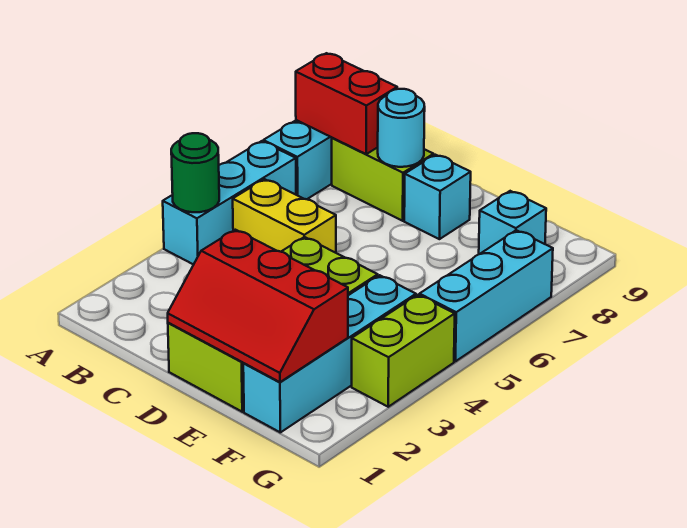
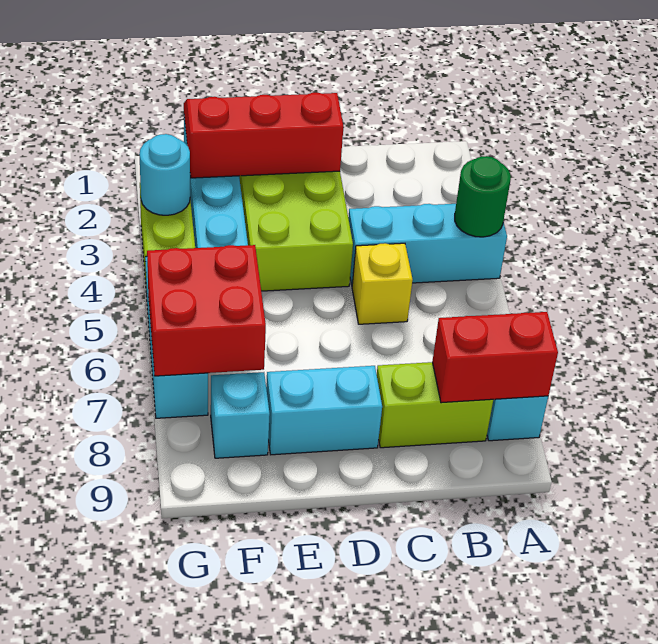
cyan 1x3 brick [163,141,296,265] -> cyan 1x3 brick turned to [348,204,507,285]
yellow 1x2 brick [233,179,336,253] -> yellow 1x1 brick [352,243,413,324]
cyan 1x1 round brick [378,89,425,167] -> cyan 1x1 round brick moved to [139,134,190,215]
cyan 1x1 brick [404,155,471,239] -> cyan 1x2 brick [266,366,382,455]
none -> red 2x2 brick [147,245,266,376]

